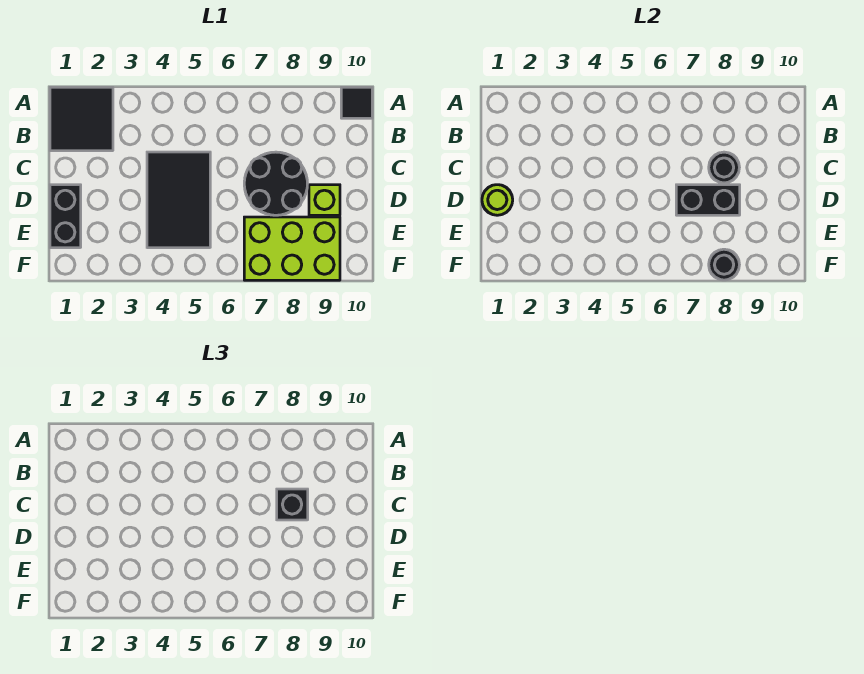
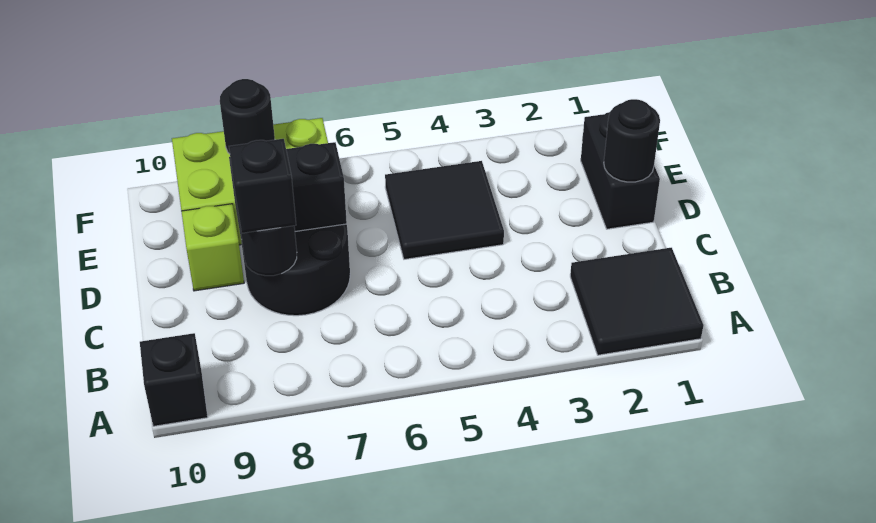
black 1x1 tile [341,87,372,118] -> black 1x1 brick [140,333,208,426]
black 2x3 tile [147,152,210,248] -> black 2x2 tile [385,161,504,259]
lime 1x1 round brick [482,185,513,215] -> black 1x1 round brick [604,99,660,182]

